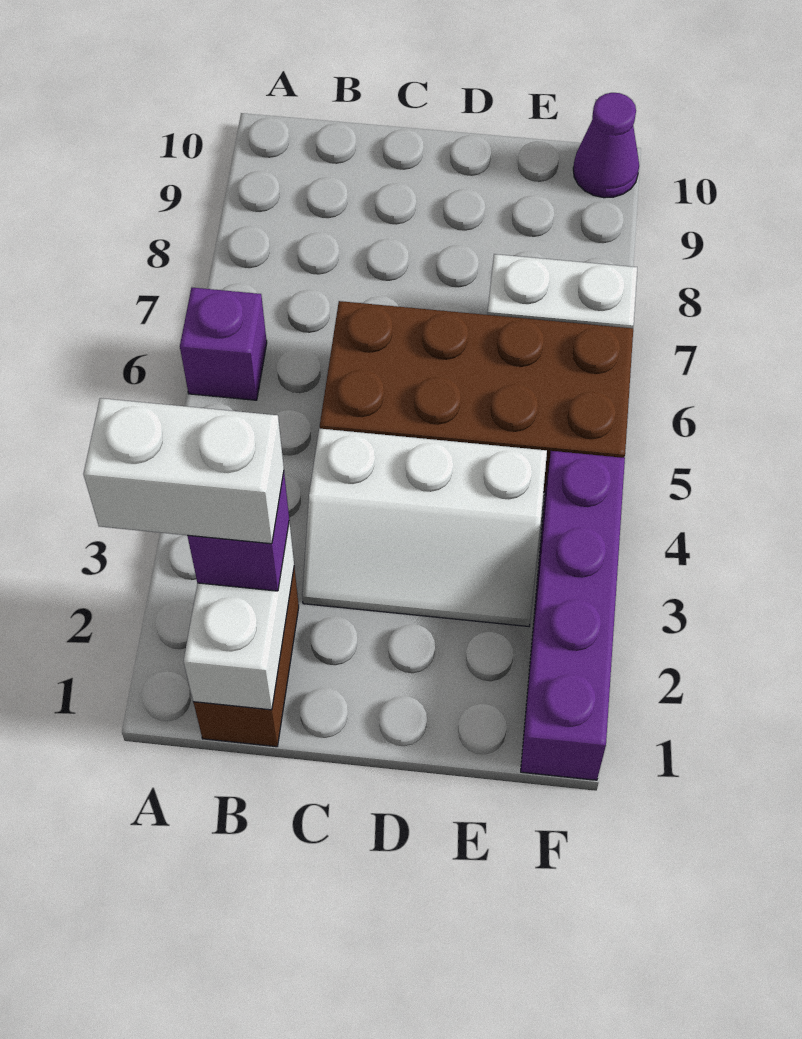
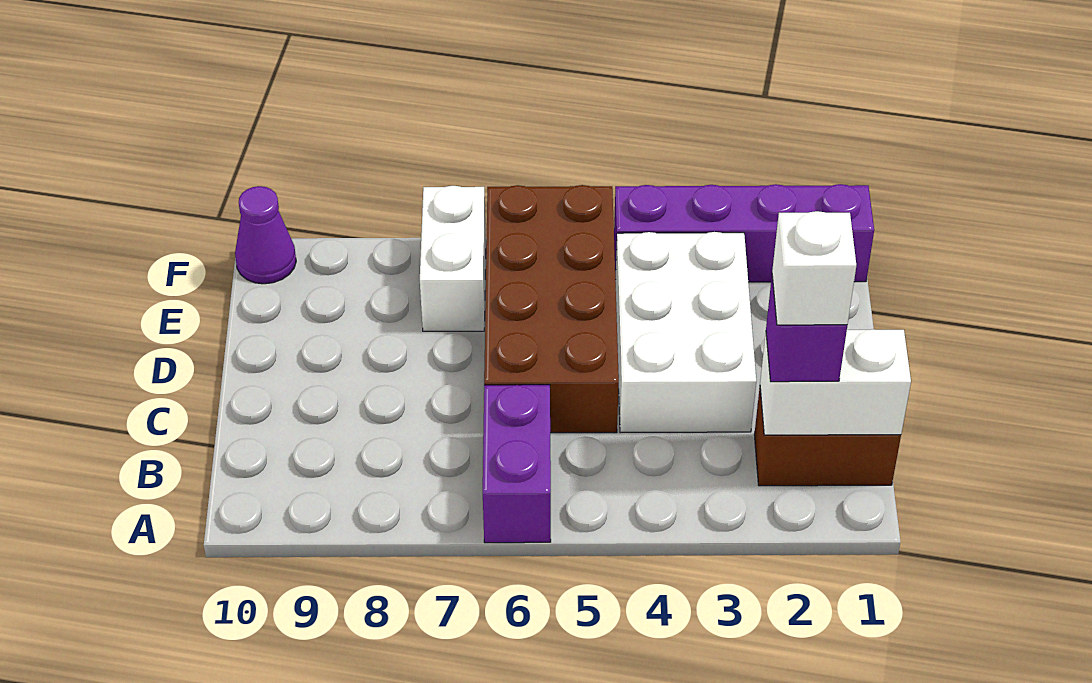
white 1x2 brick [83,398,284,544] -> white 1x1 brick [772,211,856,325]
purple 1x1 brick [180,288,267,400] -> purple 1x2 brick [483,385,551,543]
white 2x3 slope [302,429,547,627] -> white 2x3 brick [615,232,756,433]

